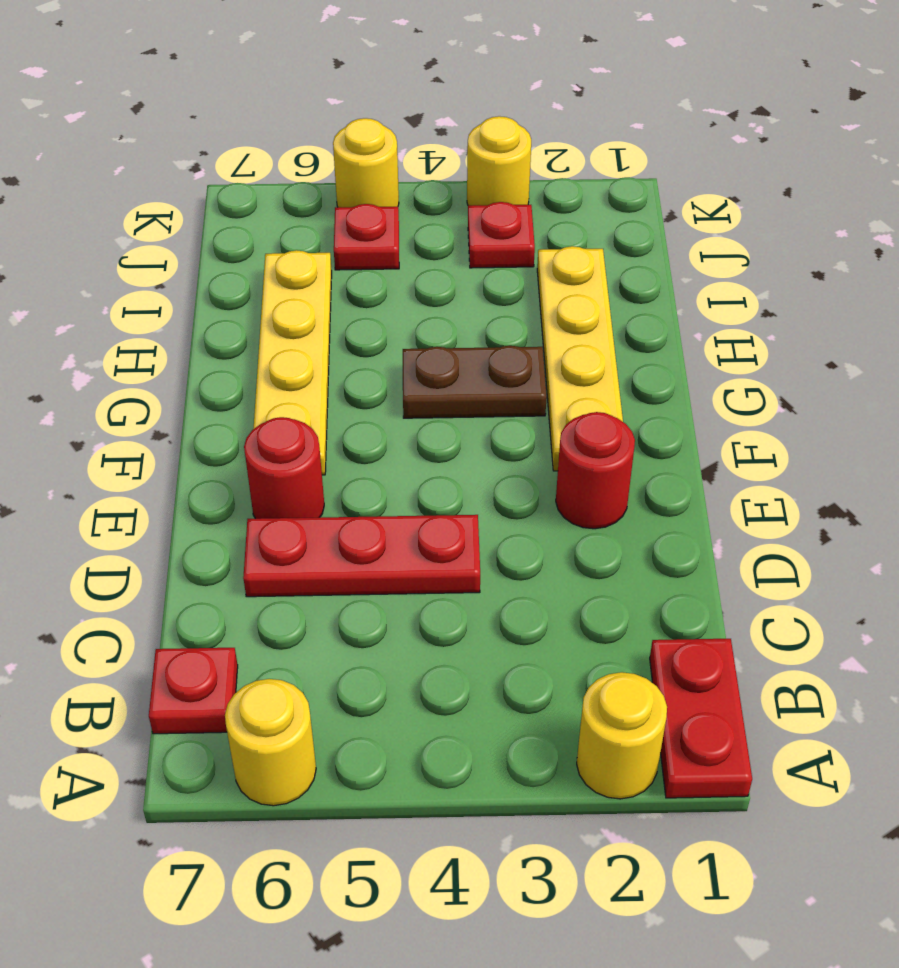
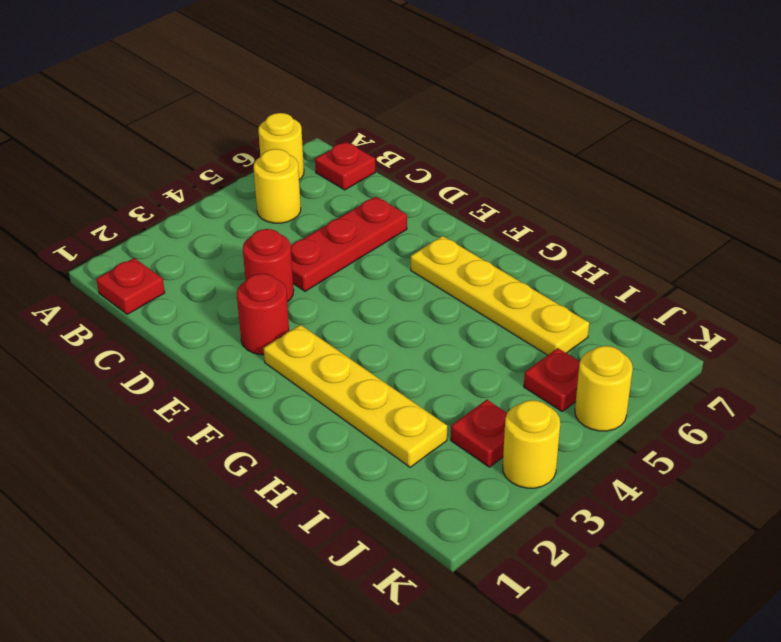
red 1x2 plate [650,639,752,798] -> red 1x1 plate [96,258,165,314]
yellow 1x1 round brick [577,672,667,799] -> yellow 1x1 round brick moved to [254,149,301,223]
red 1x1 round brick [244,417,324,519] -> red 1x1 round brick moved to [243,229,294,302]
brown 1x2 plate [403,346,547,418] -> none

